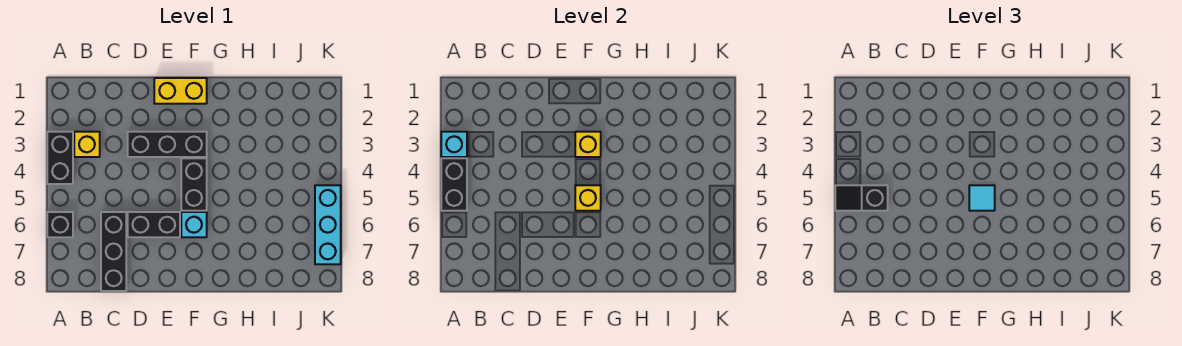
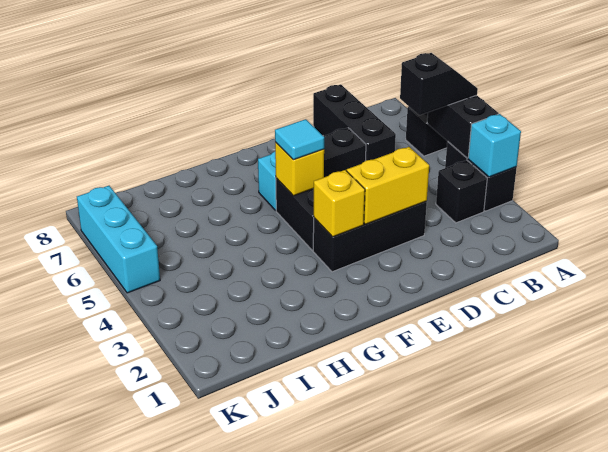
yellow 1x1 brick [74,132,100,157] -> black 1x1 brick [436,160,487,223]
yellow 1x2 brick [154,78,207,104] -> yellow 1x2 brick moved to [347,147,429,224]

